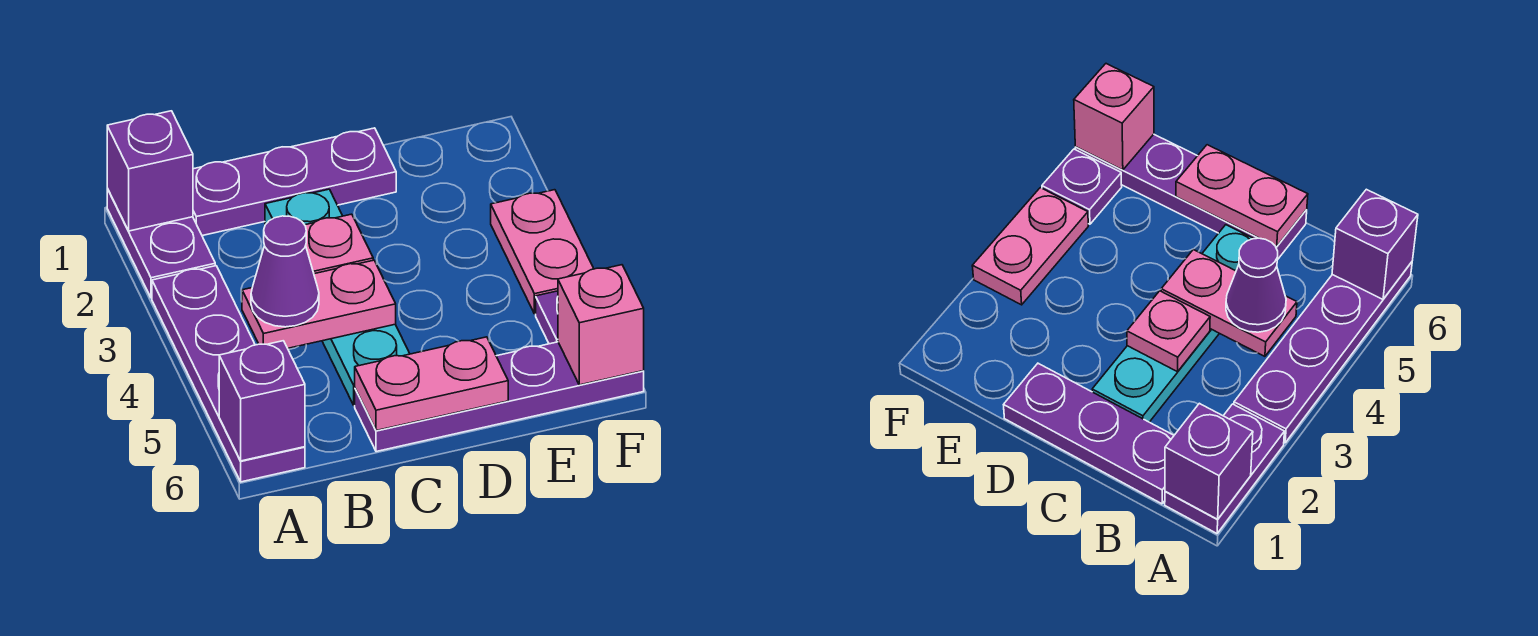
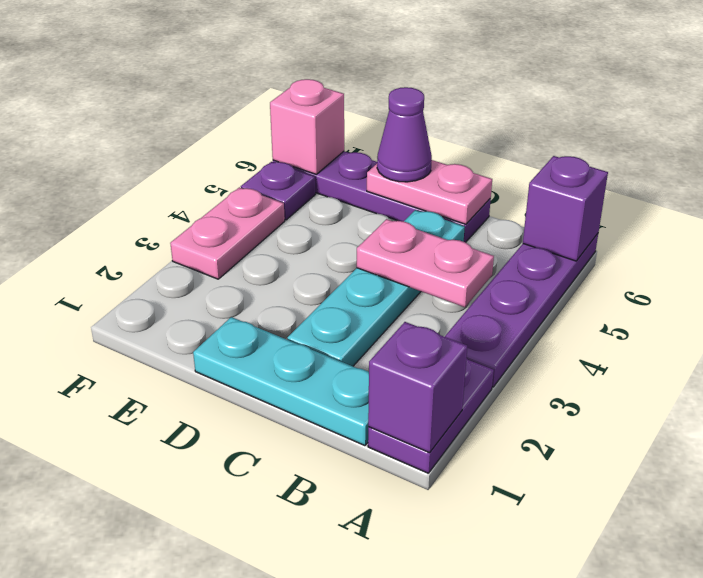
purple 1x3 plate [193,128,396,236] -> cyan 1x3 plate [193,317,369,446]
purple 1x1 cone [251,216,319,327] -> purple 1x1 cone moved to [377,87,432,182]
pink 1x1 plate [305,214,373,274] -> none

